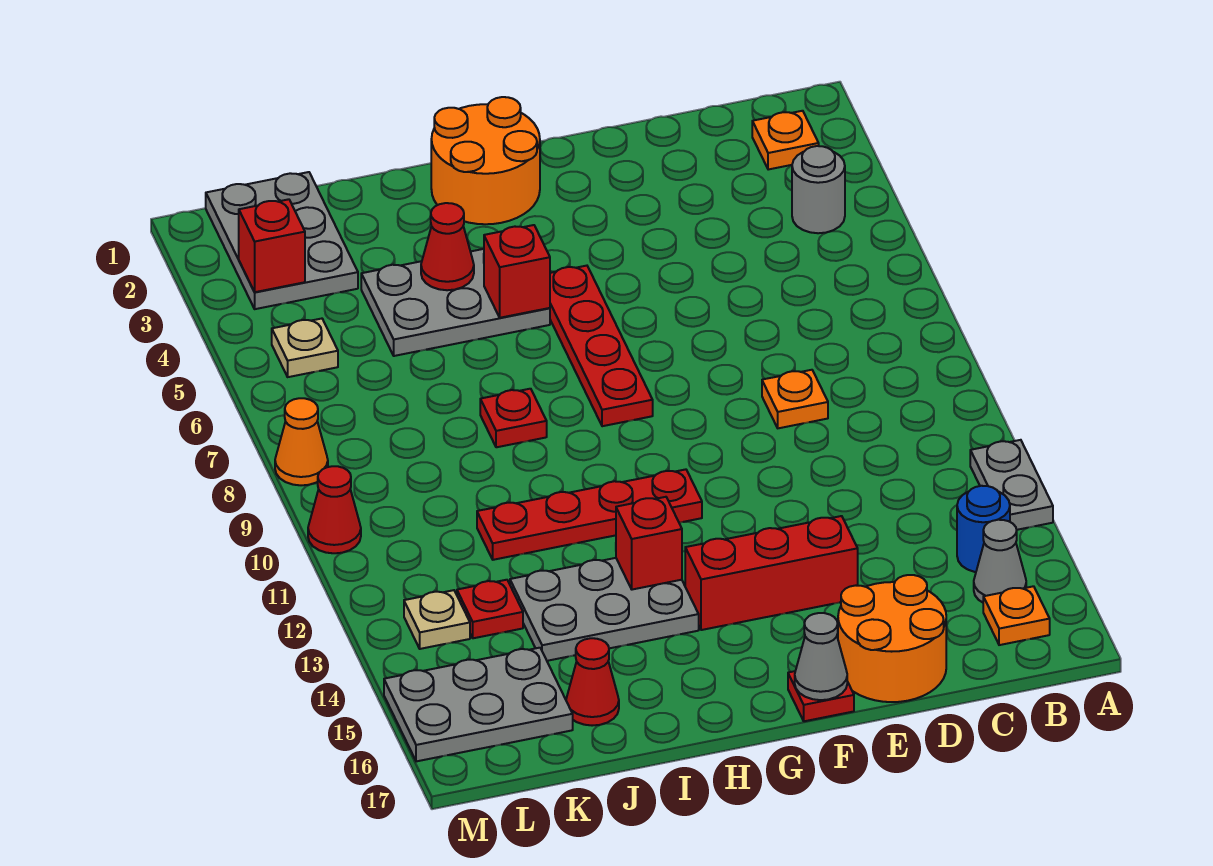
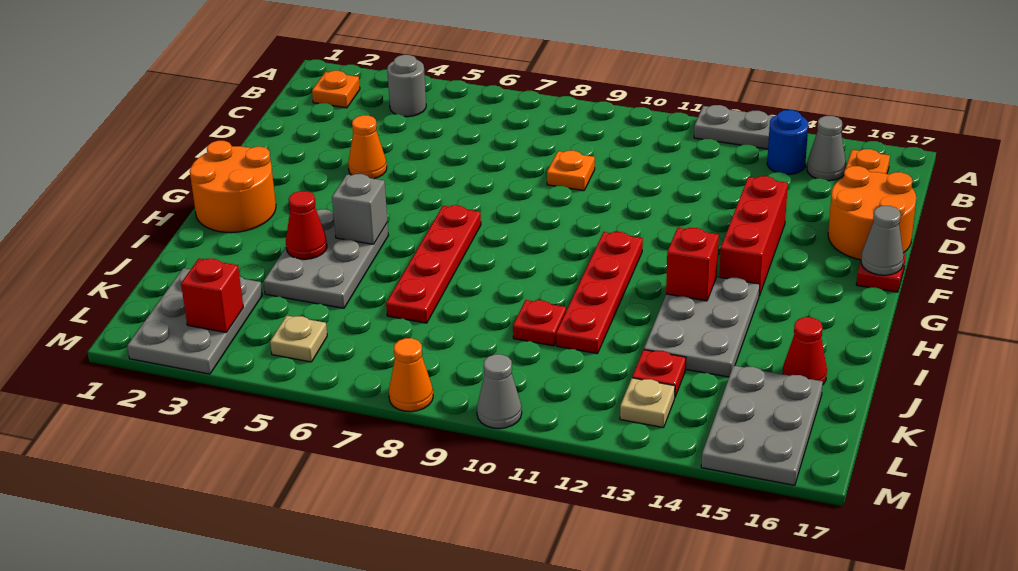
none -> orange 1x1 cone [348,115,387,179]
red 1x4 plate [550,266,653,426] -> red 1x4 plate turned to [386,205,481,323]
red 1x1 brick [484,225,550,318] -> grey 1x1 brick [332,174,388,244]
red 1x1 plate [480,389,547,447] -> red 1x1 plate moved to [513,300,566,346]
grey 2x3 plate [206,172,358,309] -> grey 2x3 plate turned to [127,268,262,374]
red 1x1 cone [308,466,361,553] -> grey 1x1 cone [477,354,522,429]

